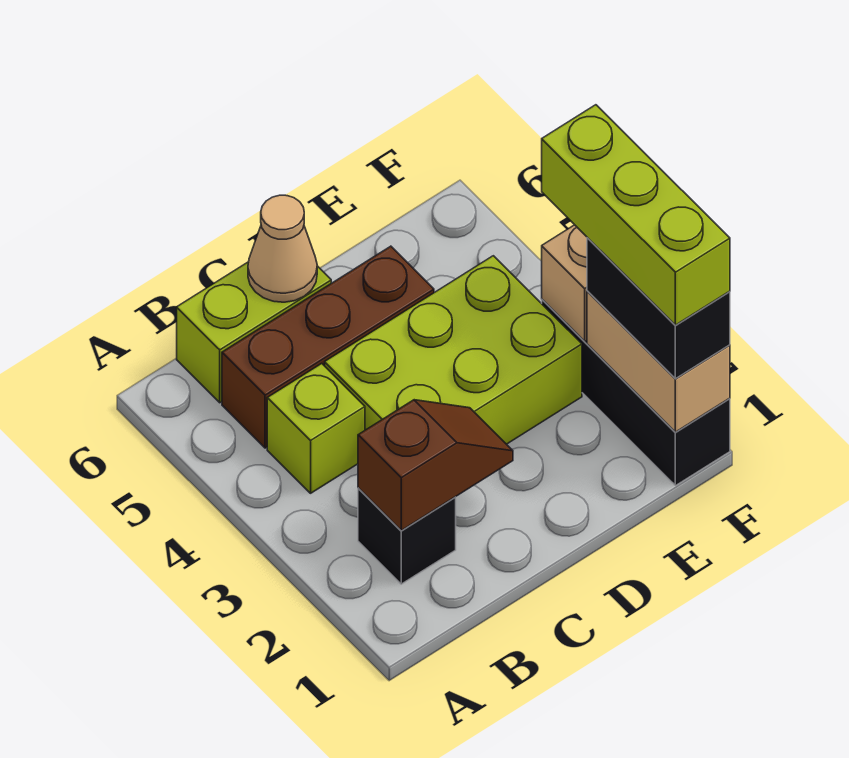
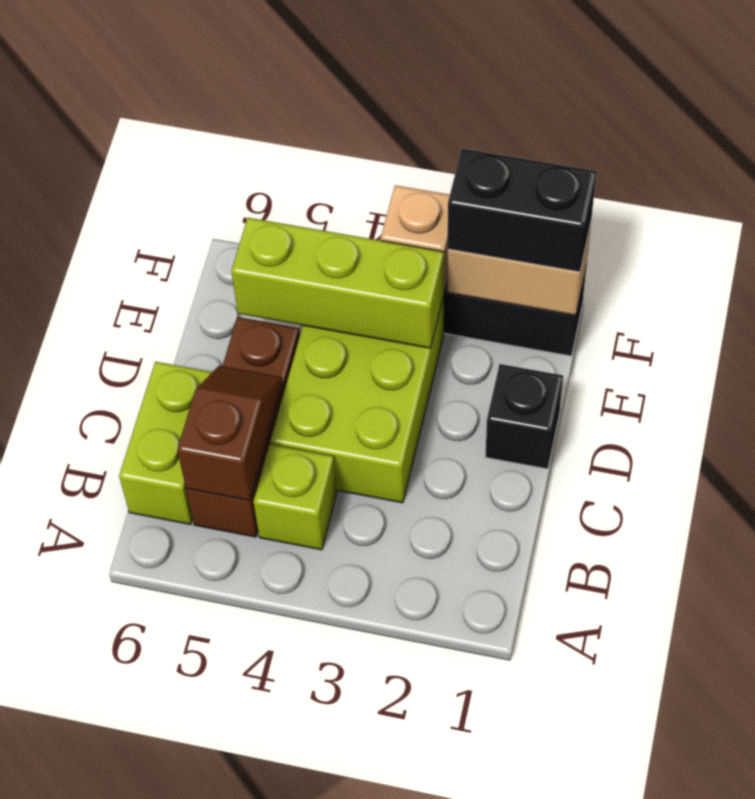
black 1x1 brick [358,488,456,584] -> black 1x1 brick moved to [486,364,563,469]
brown 1x2 slope [358,400,513,530] -> brown 1x2 slope moved to [177,366,283,501]
tan 1x1 cone [248,195,317,302] -> none
lime 1x3 brick [542,105,730,325] -> lime 1x3 brick moved to [231,218,444,348]

